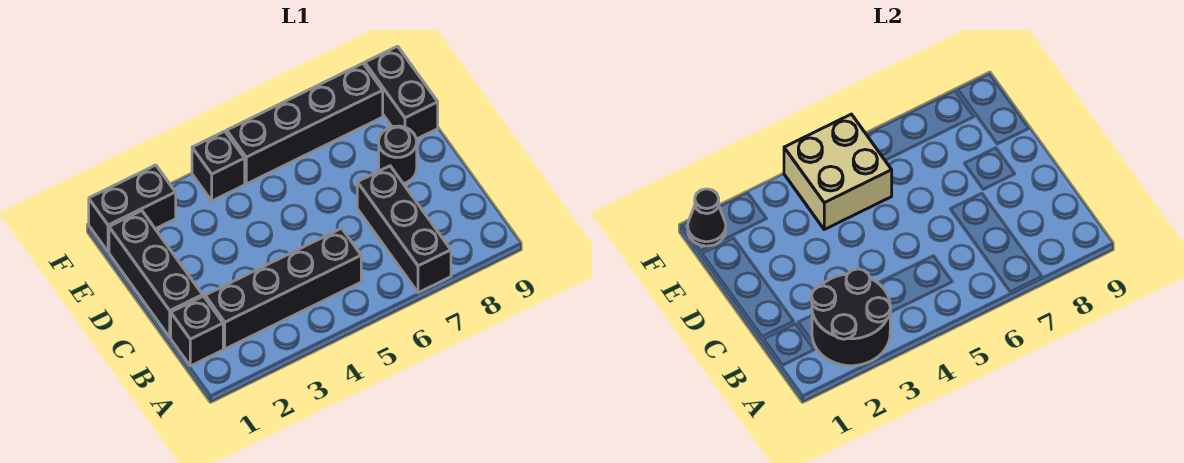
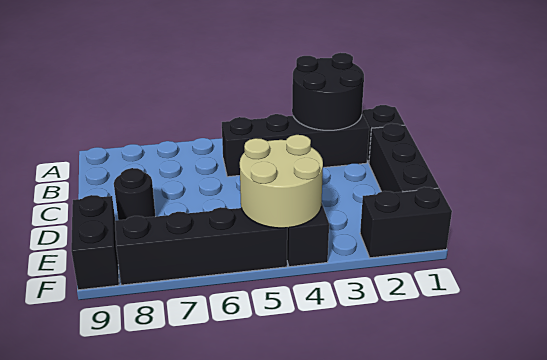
black 1x3 brick [357,166,451,293] -> none
tan 2x2 brick [784,114,892,229] -> tan 2x2 round brick [240,135,323,228]
black 1x1 cone [688,189,726,246] -> none

